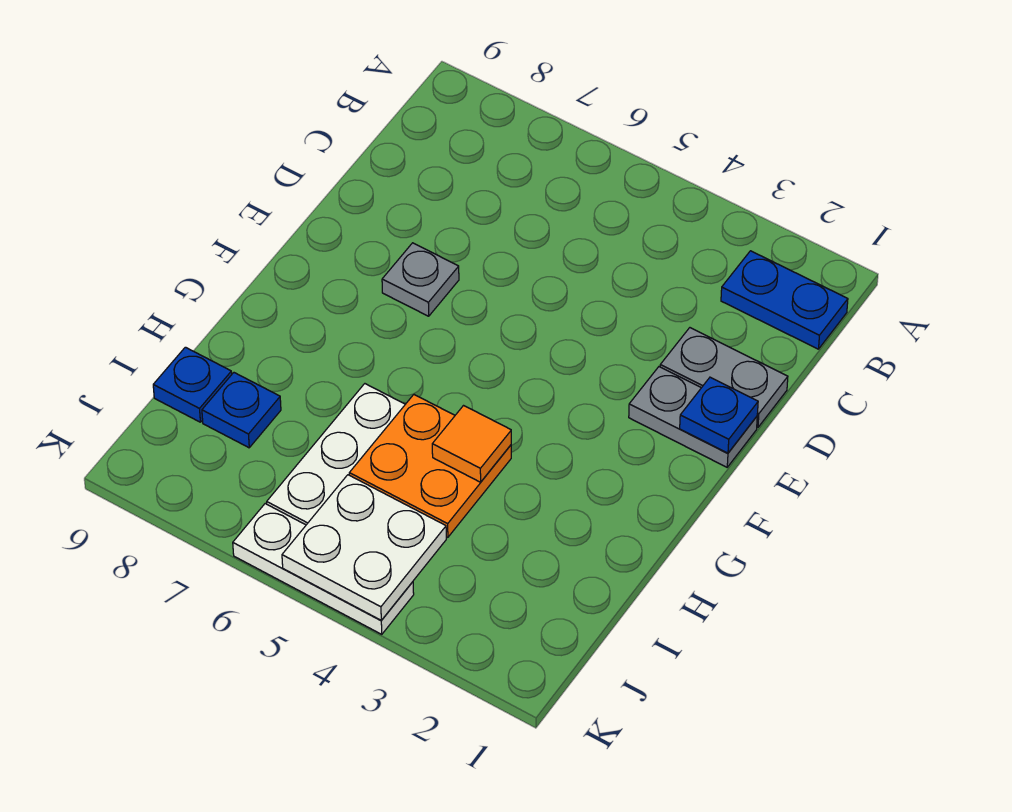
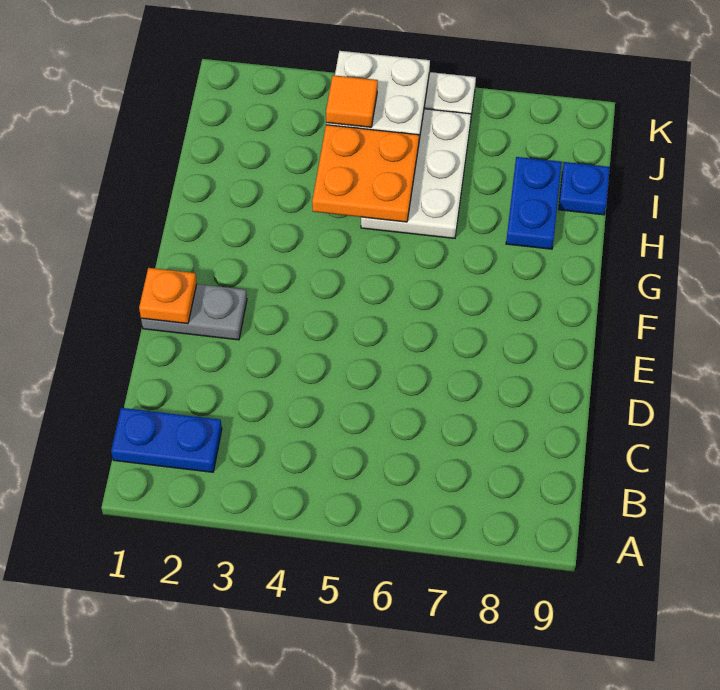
grey 1x2 plate [660,328,788,428] -> none
blue 1x1 plate [680,377,758,453] -> orange 1x1 plate [139,268,197,324]
grey 1x1 plate [382,243,459,316] -> none
orange 1x1 tile [432,406,511,482] -> orange 1x1 tile moved to [326,75,378,127]
blue 1x1 plate [202,373,281,448] -> blue 1x2 plate [506,157,562,249]

